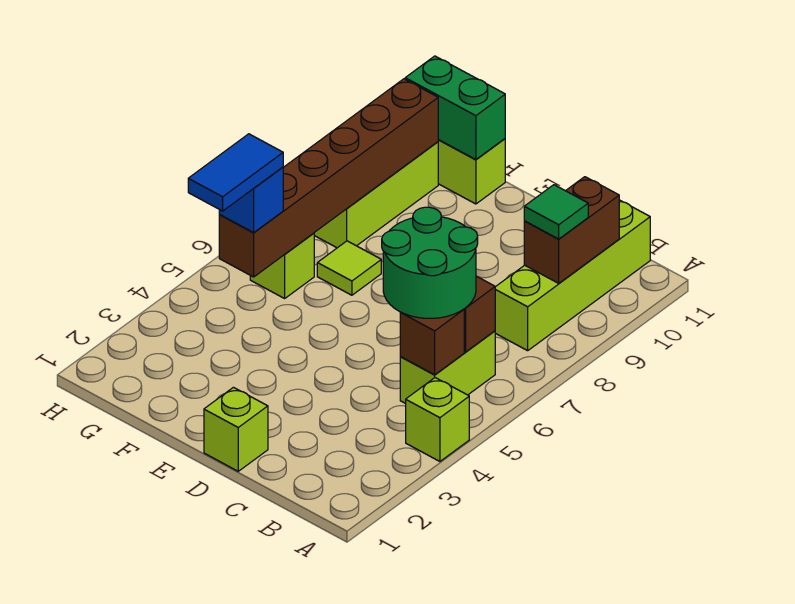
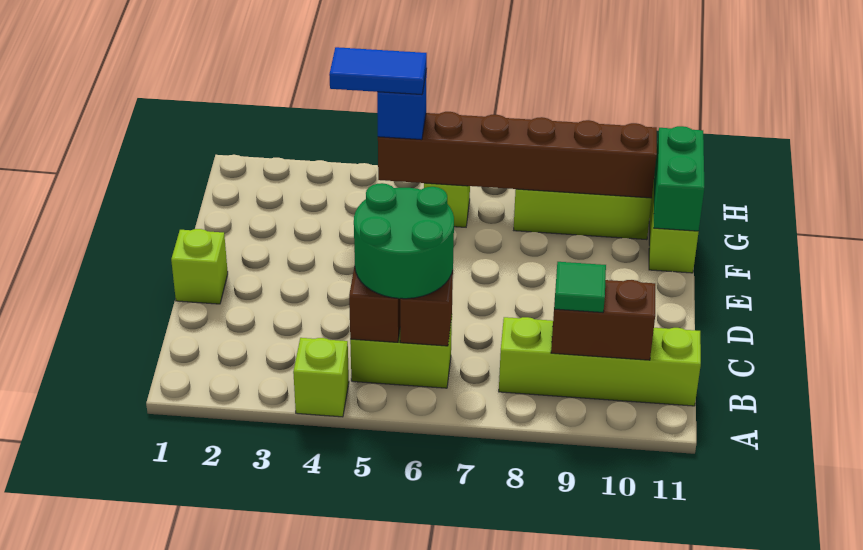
lime 1x1 tile [317,241,381,295] -> none

